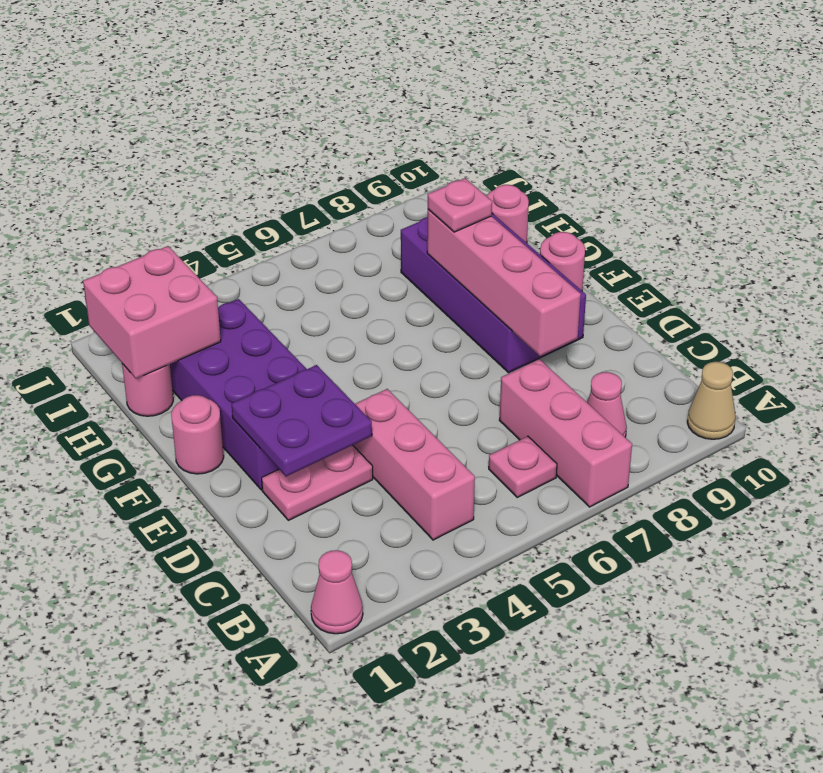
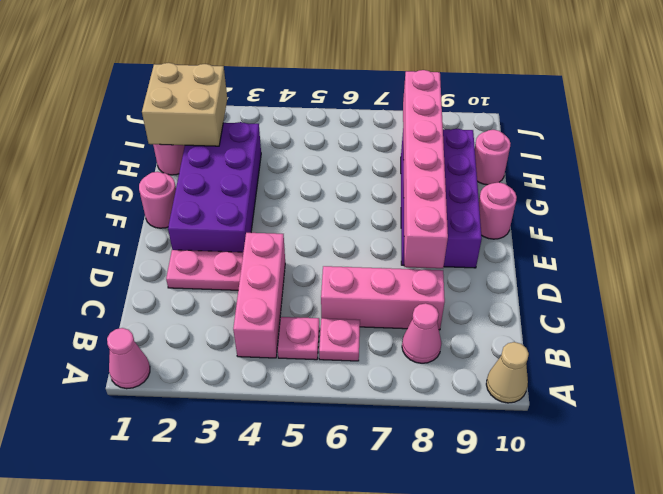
pink 1x3 brick [499,359,632,507] -> pink 1x3 brick turned to [321,266,445,330]
purple 2x2 plate [232,365,372,476] -> none
pink 1x4 brick [427,209,581,356] -> pink 1x6 brick [403,70,448,268]
pink 1x1 plate [428,178,492,232] -> pink 1x1 plate moved to [278,317,319,360]
pink 2x2 brick [83,246,221,379] -> tan 2x2 brick [142,63,227,146]

